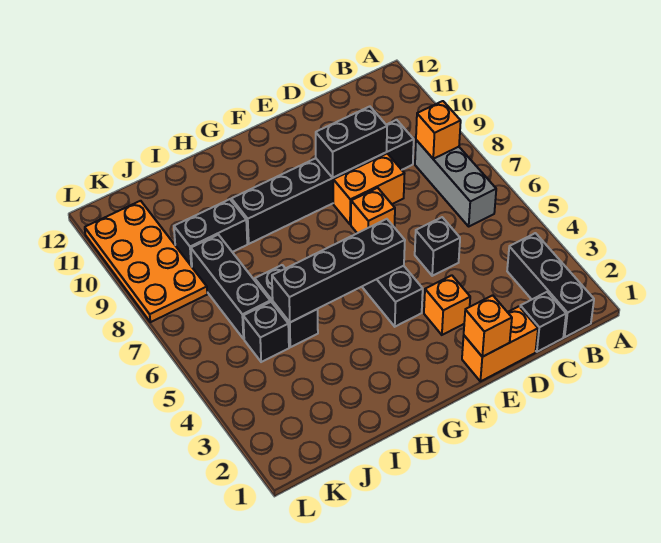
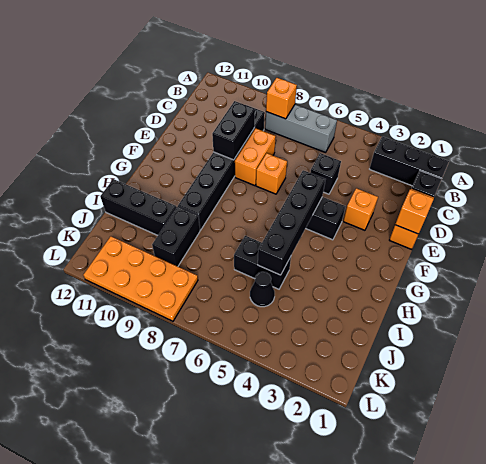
black 1x1 brick [243,302,289,362] -> black 1x1 cone [250,272,275,307]
black 1x3 brick [191,235,270,339] -> black 1x3 brick moved to [100,179,177,235]

